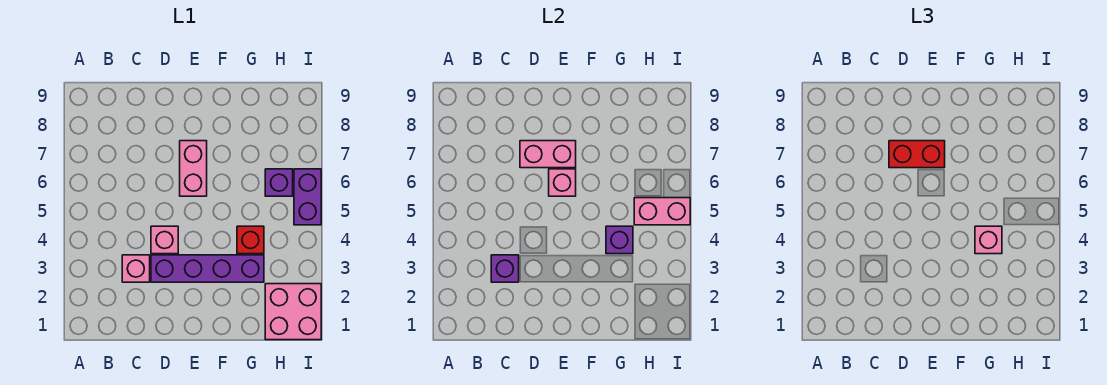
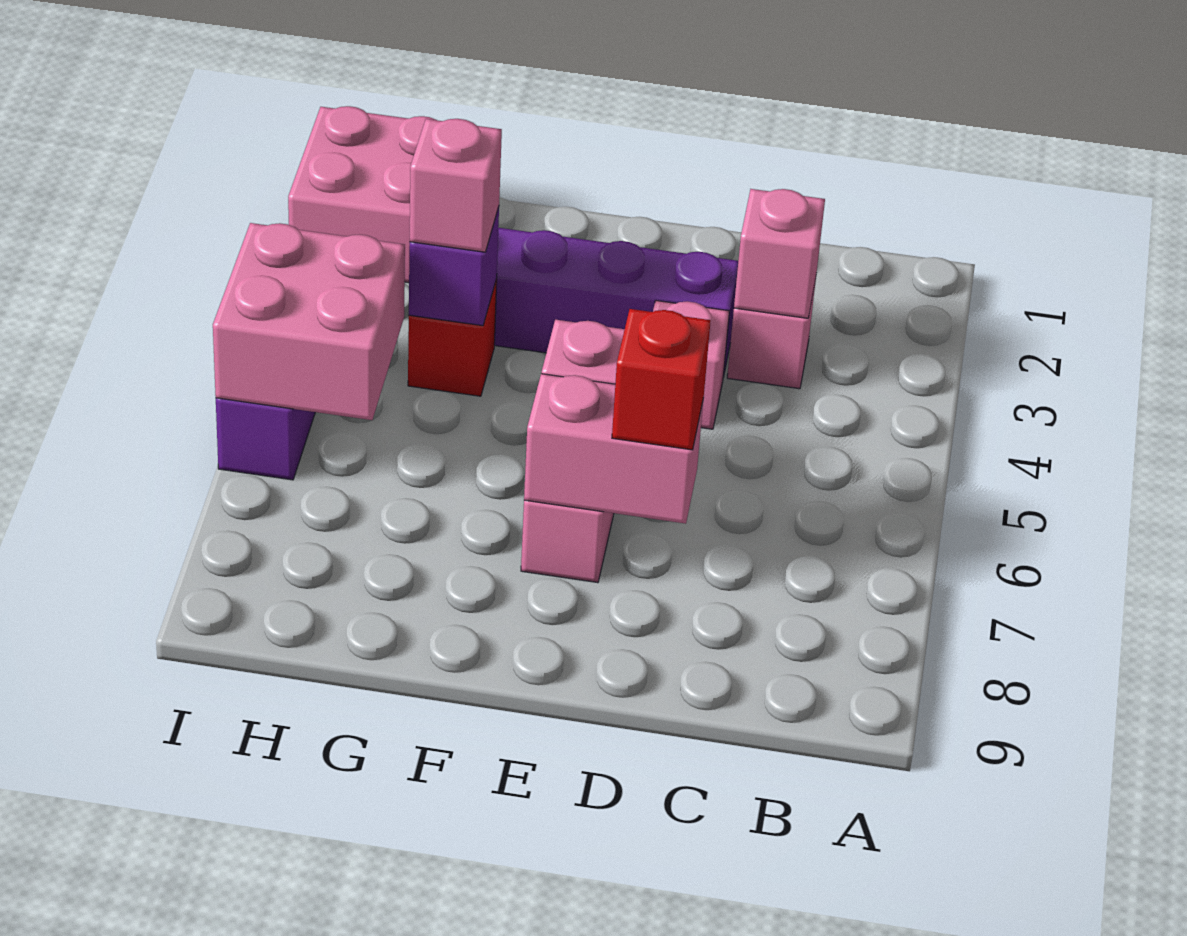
purple 1x1 brick [491,255,519,282] -> pink 1x1 brick [734,189,825,318]
red 1x2 brick [889,141,945,168] -> red 1x1 brick [612,309,711,450]
pink 1x2 brick [634,198,690,225] -> pink 2x2 brick [213,223,405,420]
purple 1x1 brick [265,169,293,196] -> none

